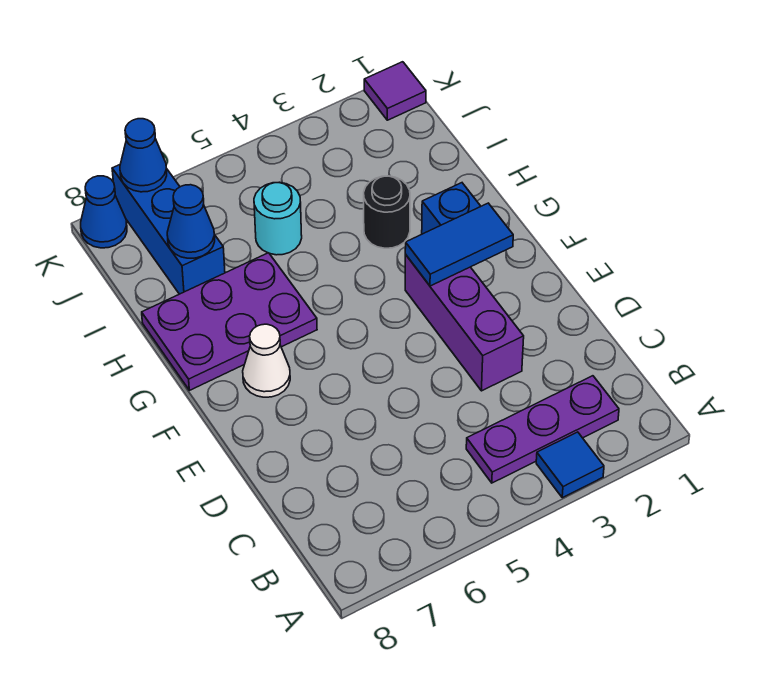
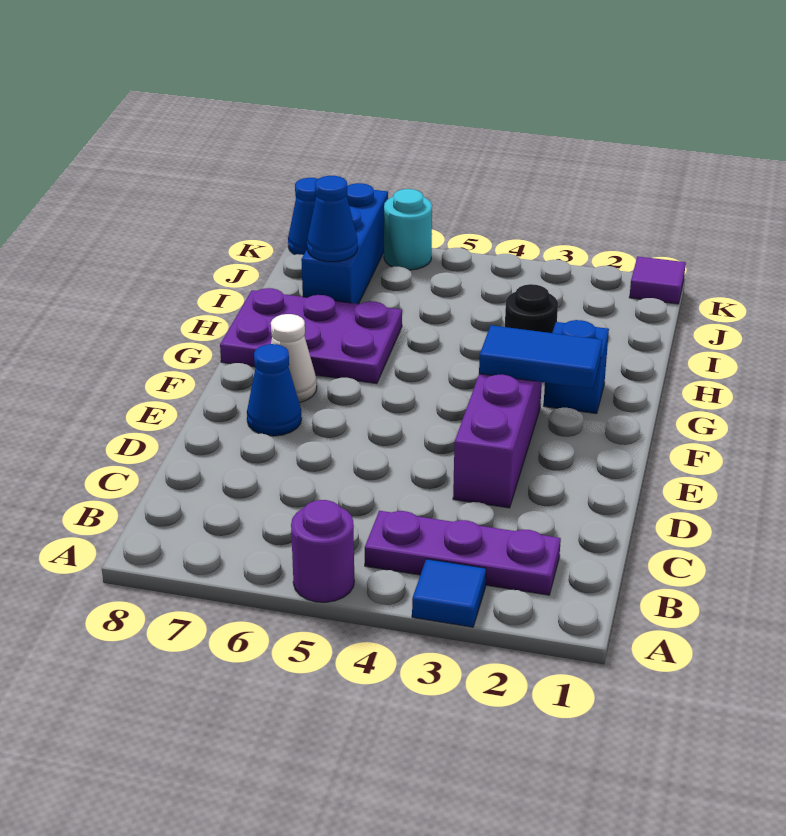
none -> purple 1x1 round brick [291,500,354,602]
cyan 1x1 round brick [254,182,302,255] -> cyan 1x1 round brick moved to [384,189,432,270]
blue 1x1 cone [120,119,167,192] -> blue 1x1 cone moved to [247,344,302,436]

